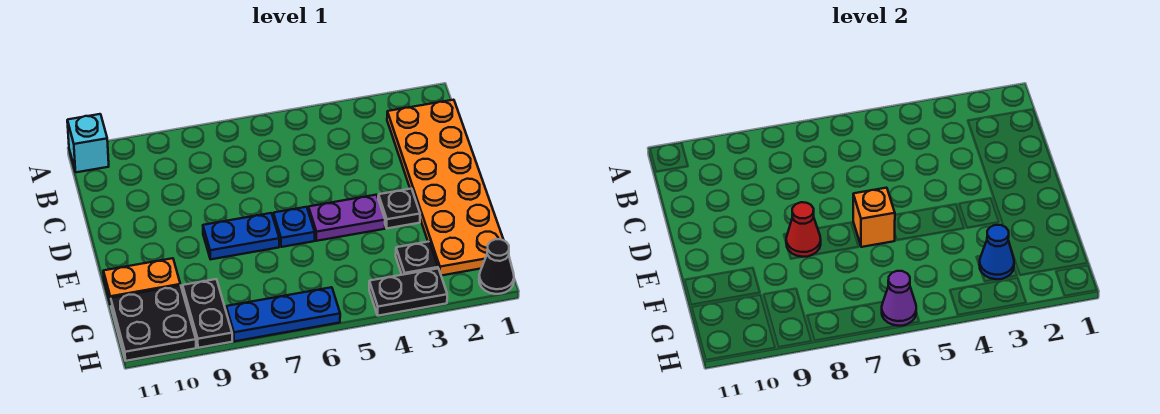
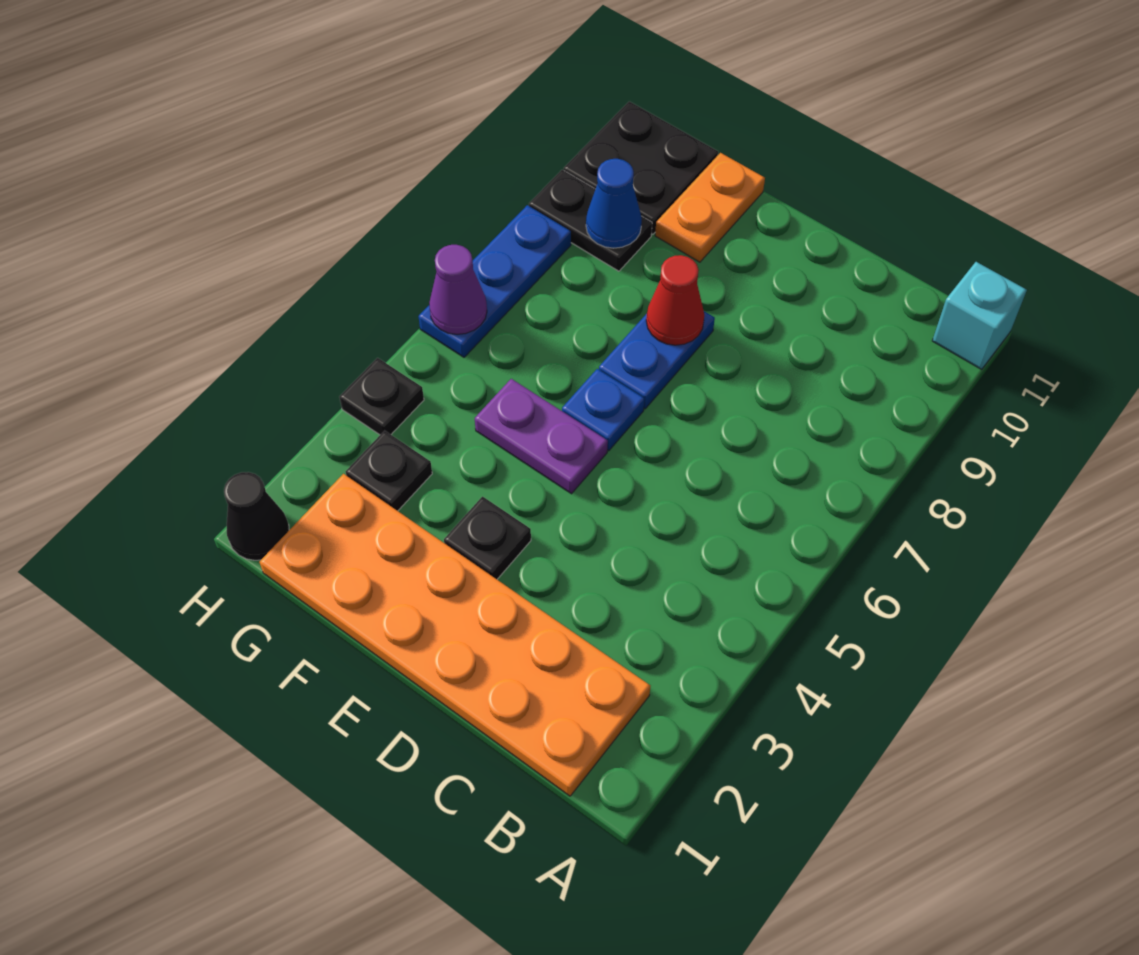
purple 1x2 plate [309,195,385,241] -> purple 1x2 plate turned to [475,379,608,494]
orange 1x1 brick [853,188,895,247] -> none
blue 1x1 cone [979,225,1014,279] -> blue 1x1 cone moved to [586,159,642,248]
black 1x2 plate [369,268,447,316] -> black 1x1 plate [339,358,424,435]

